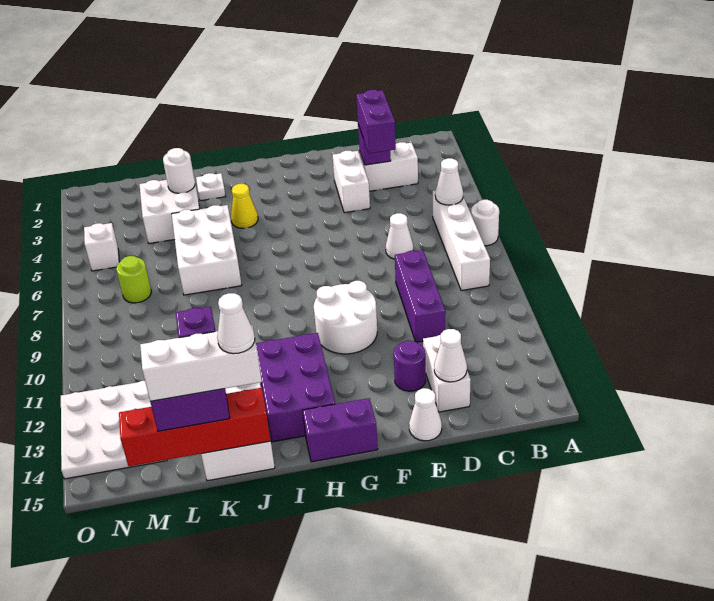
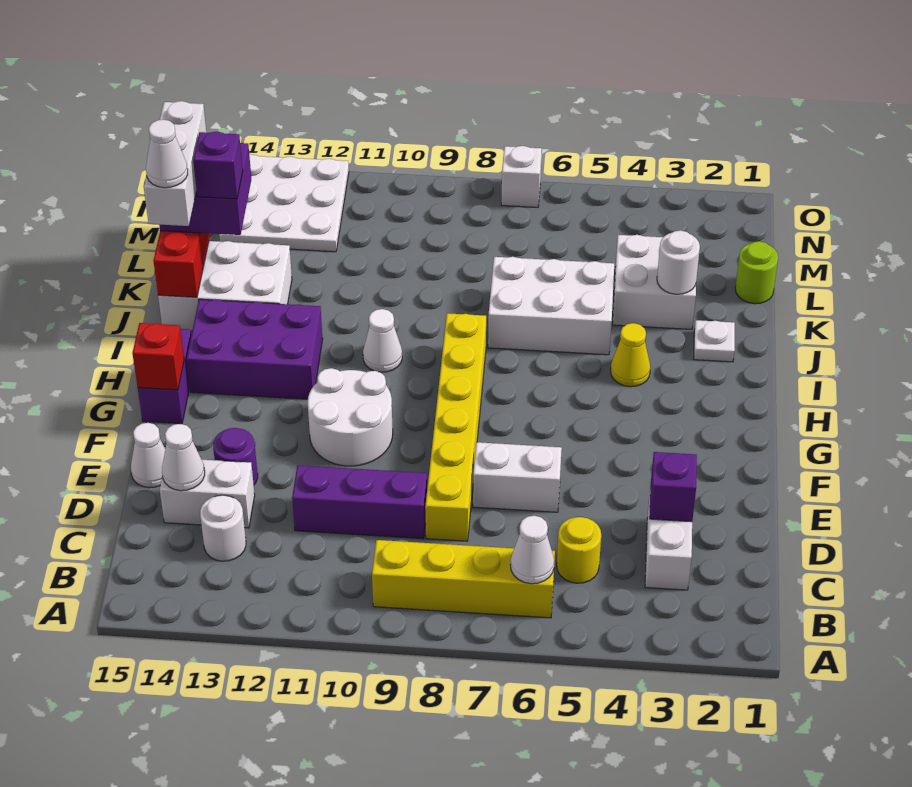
white 1x1 round brick [471,200,499,246] -> white 1x1 round brick moved to [200,495,246,561]
white 1x4 brick [433,190,490,291] -> yellow 1x4 brick [372,540,555,618]
none -> yellow 1x1 round brick [557,517,601,583]
purple 1x2 brick [356,90,396,154] -> none
white 1x1 cone [386,213,413,259] -> white 1x1 cone moved to [363,309,402,372]
none -> yellow 1x6 brick [425,313,486,541]
white 1x2 brick [333,151,370,213] -> white 1x2 brick moved to [473,442,562,512]
none -> red 1x1 brick [132,323,184,390]
lime 1x1 round brick [116,256,151,303] -> lime 1x1 round brick moved to [735,241,778,304]
white 1x1 brick [84,223,119,271] -> white 1x1 brick moved to [501,146,542,207]

